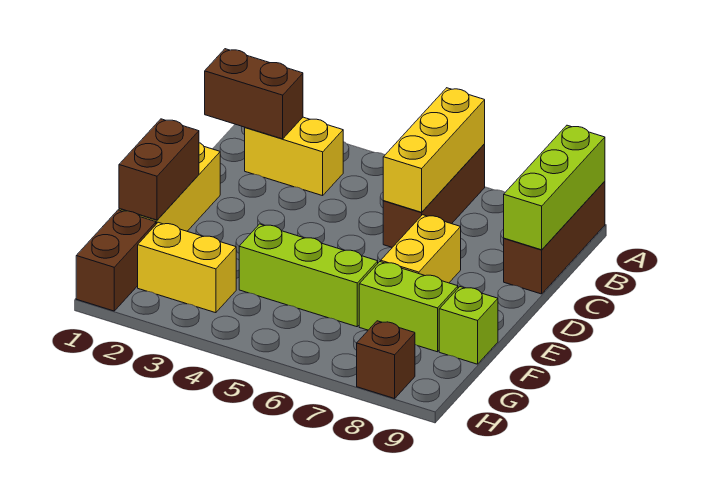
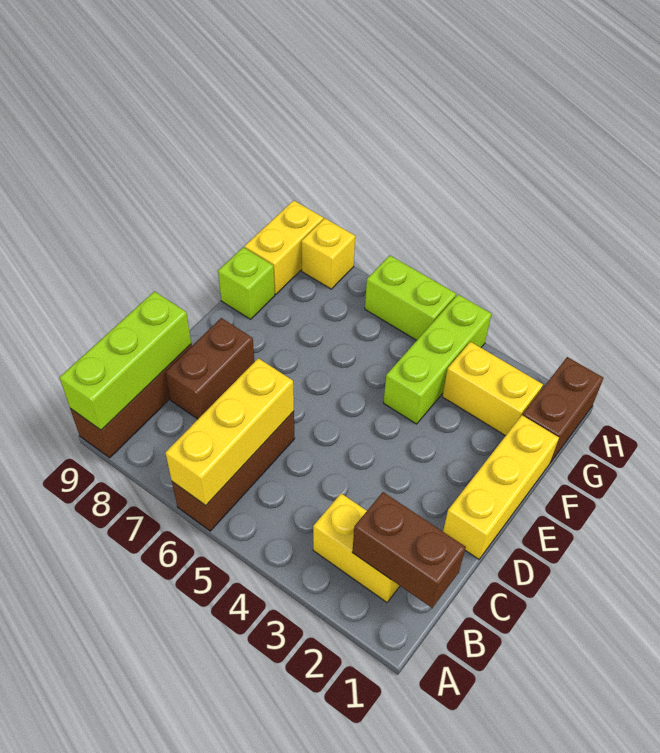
yellow 1x2 brick [381,215,461,283] -> yellow 1x2 brick moved to [244,200,323,295]
brown 1x2 brick [119,119,199,220] -> brown 1x2 brick moved to [165,318,255,419]
lime 1x3 brick [239,224,378,327] -> lime 1x3 brick turned to [383,295,491,424]
lime 1x2 brick [359,262,458,352] -> lime 1x2 brick moved to [365,255,456,340]
brown 1x1 brick [357,321,415,399] -> yellow 1x1 brick [301,218,355,289]

